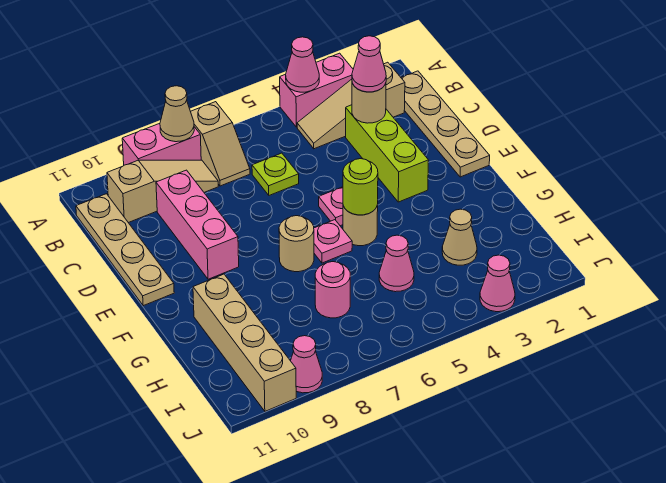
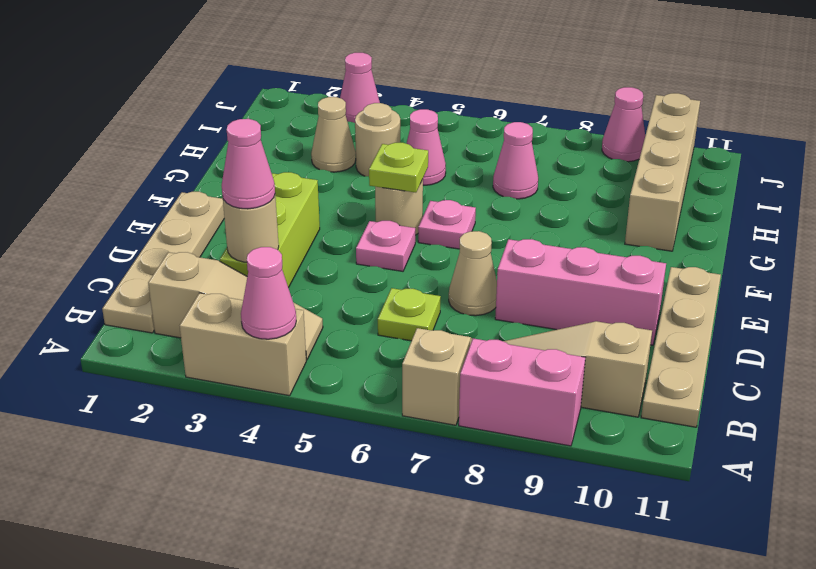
pink 1x2 brick [280,53,353,127] -> tan 1x2 brick [180,293,306,396]
tan 1x1 cone [160,86,194,142] -> tan 1x1 cone moved to [449,231,497,316]
pink 1x3 brick [156,170,239,279] -> pink 1x3 brick turned to [495,239,666,345]
lime 1x1 round brick [343,159,378,215] -> lime 1x1 plate [369,143,428,193]
tan 1x1 round brick [279,216,314,272] -> tan 1x1 round brick moved to [355,103,400,176]
pink 1x1 round brick [315,262,350,318] -> pink 1x1 cone [493,122,538,199]

